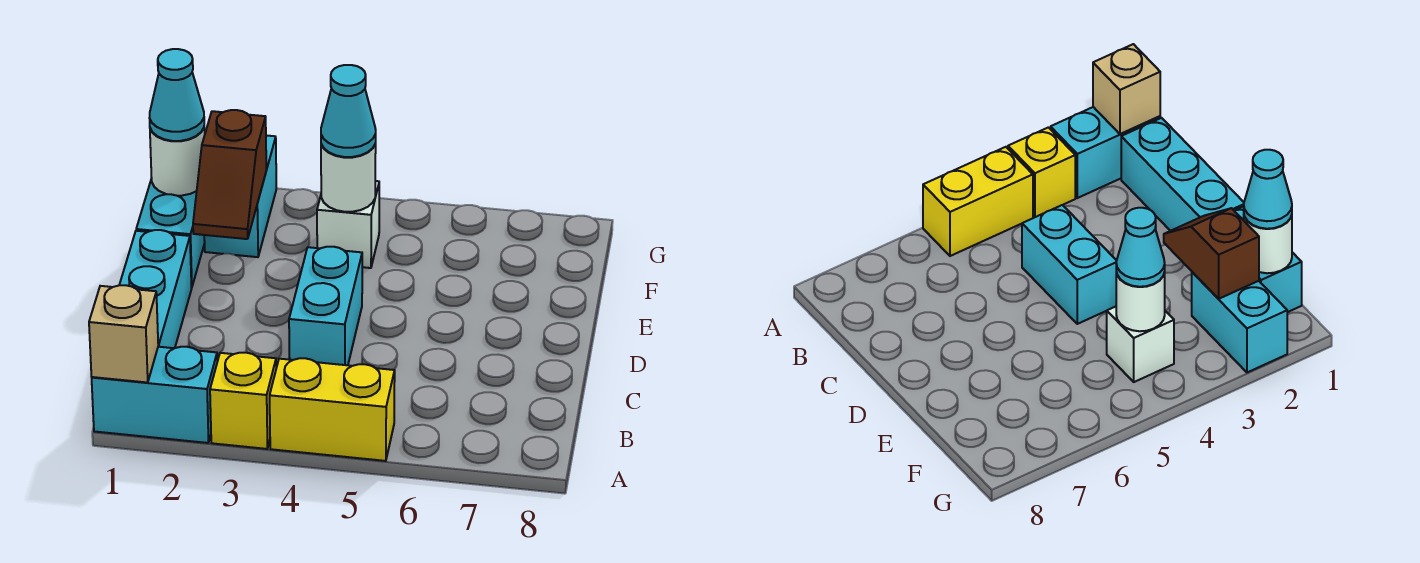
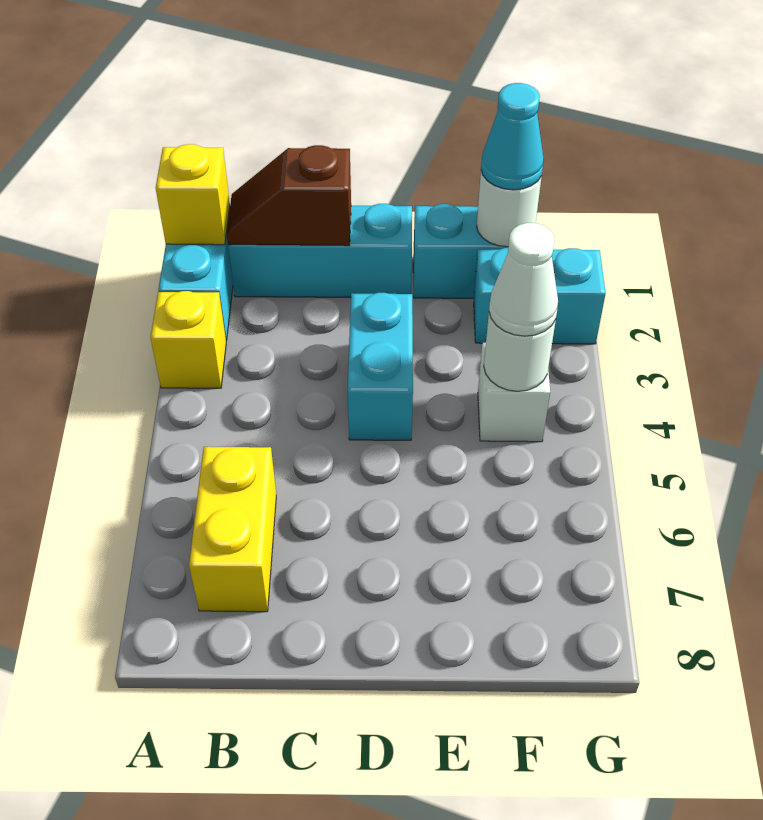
tan 1x1 brick [89,285,158,383] -> yellow 1x1 brick [156,144,230,245]
yellow 1x2 brick [270,358,395,461] -> yellow 1x2 brick moved to [189,447,276,612]
cyan 1x2 brick [289,247,362,365] -> cyan 1x2 brick turned to [348,293,413,440]
brown 1x2 slope [193,110,266,239] -> brown 1x2 slope moved to [227,145,351,246]
cyan 1x1 cone [321,65,376,157] -> white 1x1 cone [489,223,558,336]

